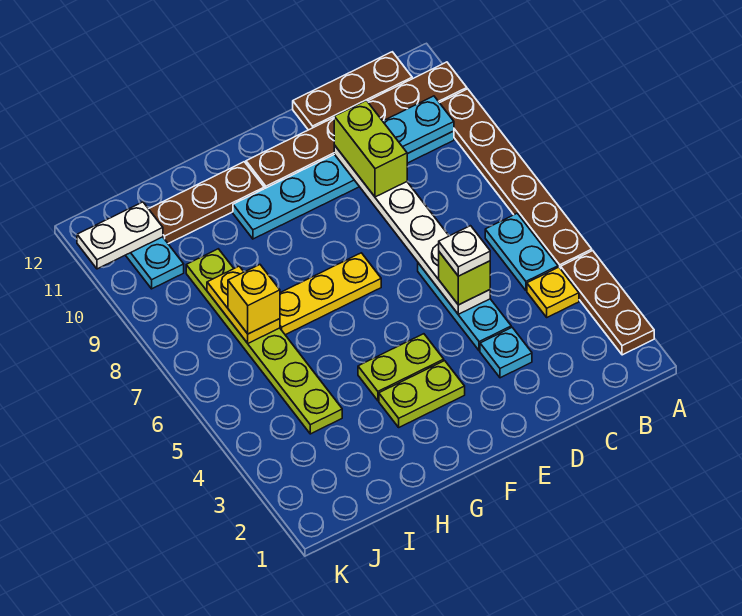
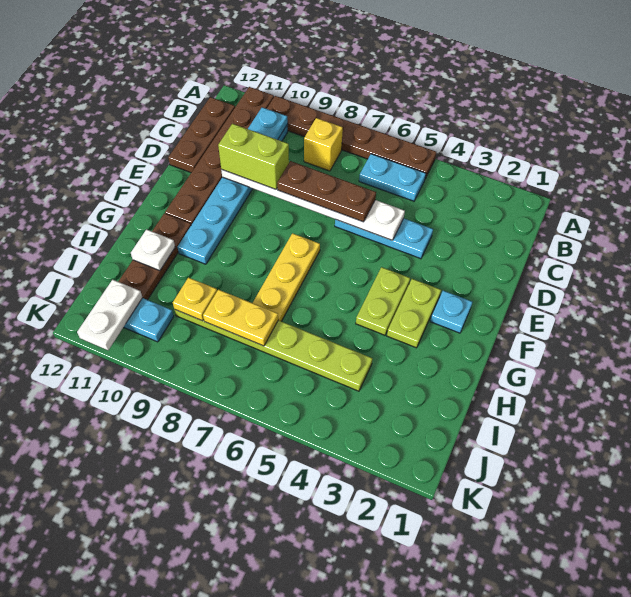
brown 1x3 plate [561,251,654,355] -> brown 1x3 plate moved to [277,161,376,222]
yellow 1x1 plate [527,267,579,317] -> yellow 1x1 plate moved to [173,278,217,321]
cyan 1x1 plate [480,327,532,378] -> cyan 1x1 plate moved to [430,291,473,333]
lime 1x1 brick [439,252,490,305] -> none
white 1x1 plate [439,226,490,276] -> white 1x1 plate moved to [131,229,175,271]
yellow 1x1 brick [228,265,280,334] -> yellow 1x1 brick moved to [304,118,343,171]

